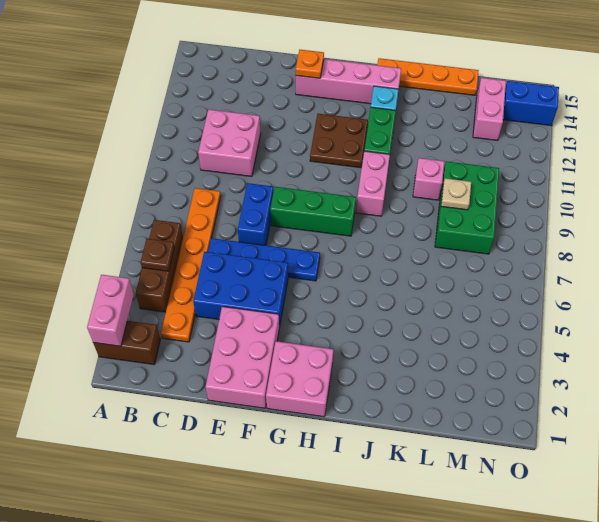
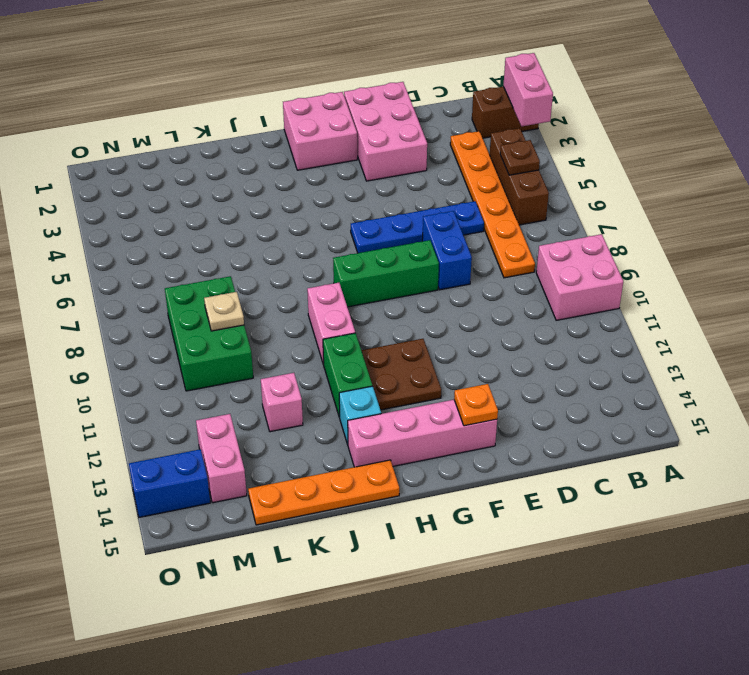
pink 2x2 brick [198,109,261,177] -> pink 2x2 brick moved to [536,234,623,320]
blue 2x3 brick [193,252,288,326] -> none
pink 1x1 brick [413,158,444,200] -> pink 1x1 brick moved to [261,373,303,432]

